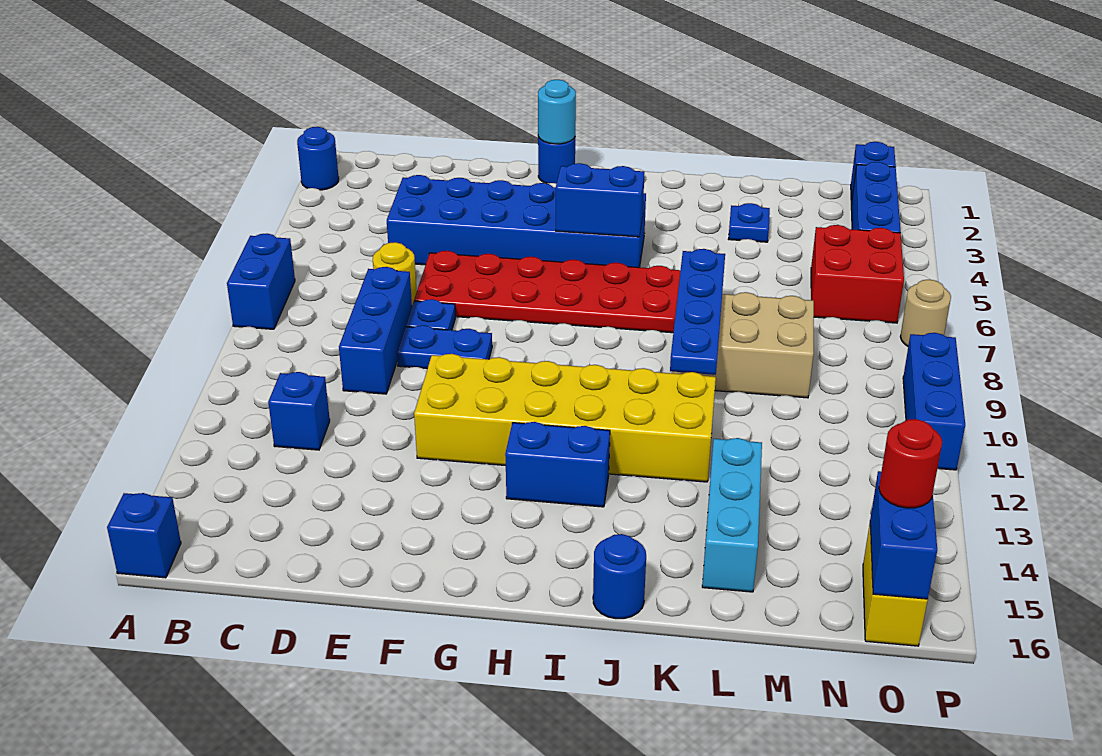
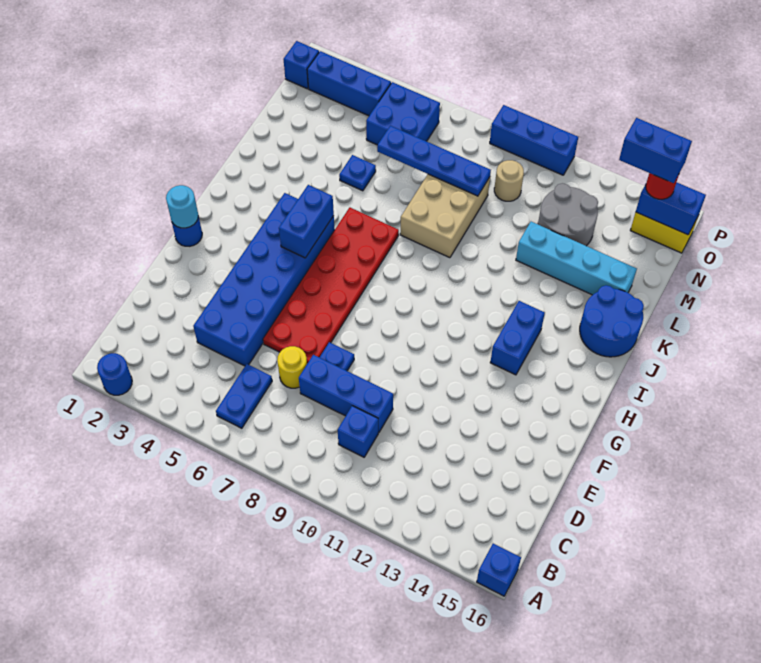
blue 1x2 brick [227,234,295,329] -> blue 1x2 brick moved to [619,118,692,183]
blue 1x1 brick [268,372,330,450] -> blue 1x1 brick moved to [338,406,378,457]
blue 1x2 plate [397,325,492,369] -> blue 1x2 plate moved to [216,364,272,428]
yellow 2x6 brick [414,354,716,482] -> none
blue 1x1 round brick [593,534,646,619] -> blue 2x2 round brick [580,285,644,357]
blue 1x4 plate [670,249,725,375] -> blue 1x4 plate moved to [377,126,491,196]
blue 1x1 plate [729,203,770,242] -> blue 1x1 plate moved to [339,155,376,191]
cyan 1x3 brick [702,438,762,592] -> cyan 1x4 brick [516,222,637,295]
none -> grey 2x2 round brick [538,183,598,246]
red 2x2 brick [811,225,904,323] -> blue 2x2 brick [366,82,440,145]
tan 1x1 round brick [900,280,951,346] -> tan 1x1 round brick moved to [494,160,524,201]

